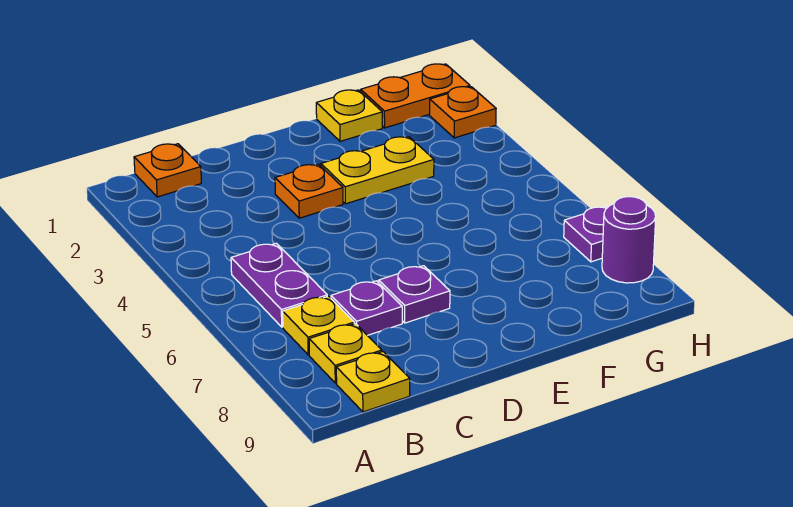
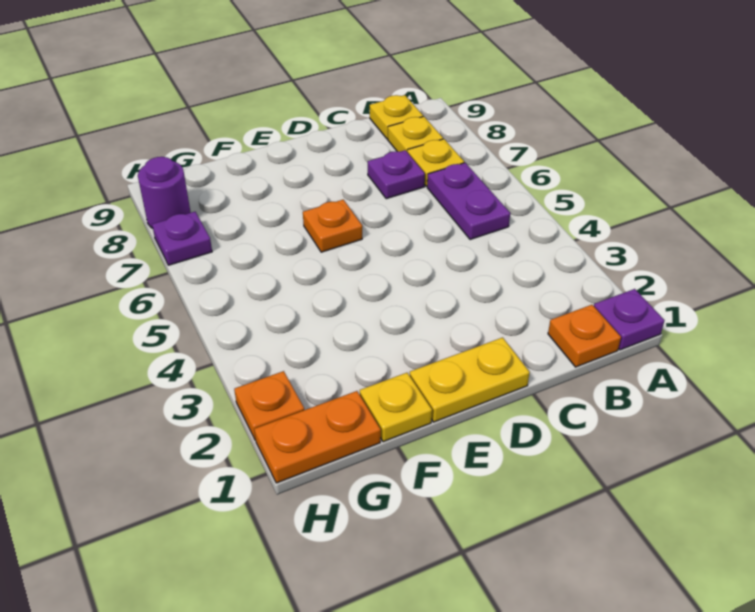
orange 1x1 plate [275,164,343,218] -> orange 1x1 plate moved to [303,200,362,252]
purple 1x1 plate [379,266,450,323] -> purple 1x1 plate moved to [594,289,665,350]
yellow 1x2 plate [321,137,434,204] -> yellow 1x2 plate moved to [410,337,530,422]

